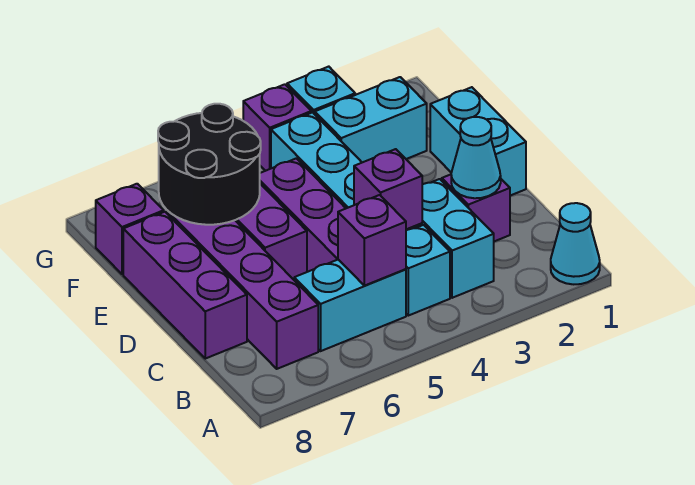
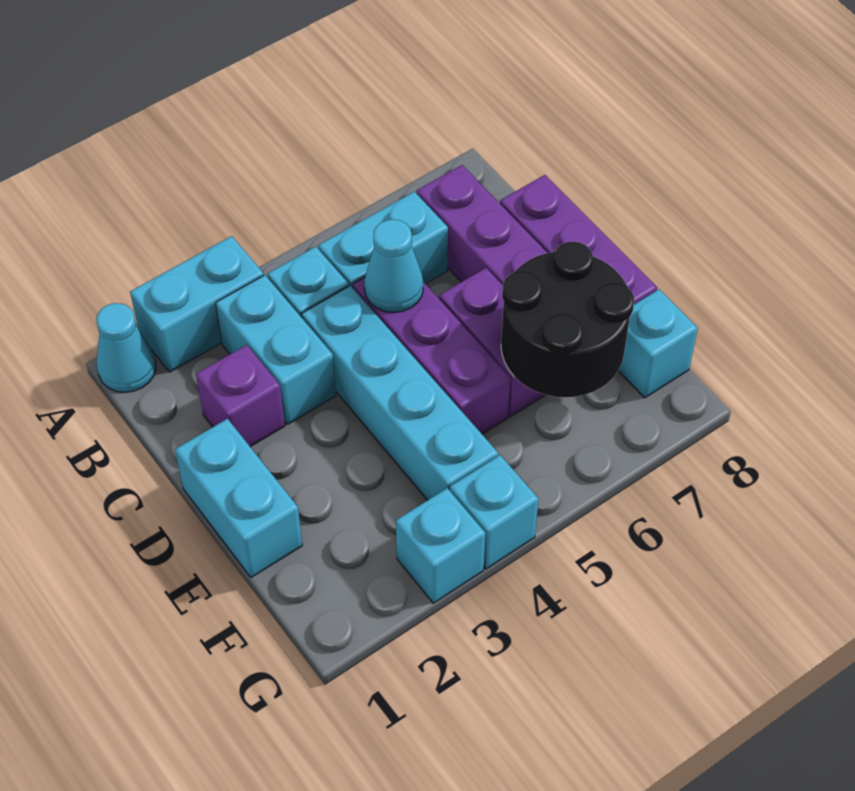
purple 1x1 brick [338,195,406,286] -> none
cyan 1x1 cone [451,117,501,198] -> cyan 1x1 cone moved to [364,219,423,313]
purple 1x1 brick [354,149,422,229] -> none
cyan 1x2 brick [315,77,427,162] -> cyan 1x2 brick moved to [130,236,264,372]
purple 1x1 brick [95,184,164,274] -> cyan 1x1 brick [618,289,698,398]
purple 1x1 brick [243,84,311,171] -> cyan 1x1 brick [450,455,539,569]

